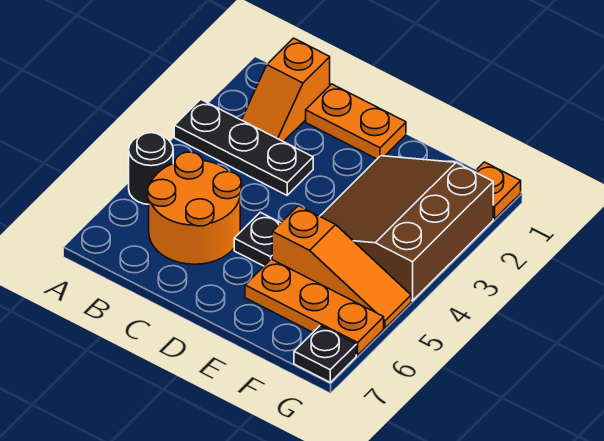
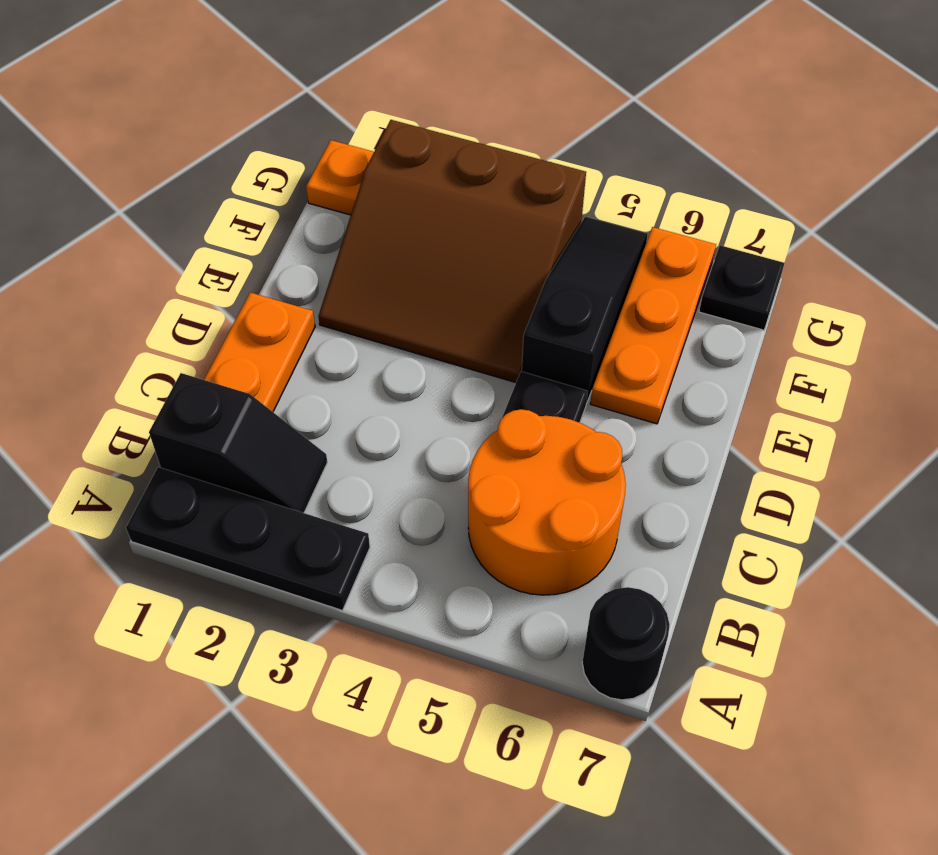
black 1x3 plate [174,99,313,195] -> black 1x3 plate turned to [126,467,370,611]
black 1x1 round brick [129,133,173,204] -> black 1x1 round brick moved to [582,587,670,700]
orange 1x2 slope [242,38,330,142] -> black 1x2 slope [149,373,327,513]
orange 1x3 slope [272,206,411,328] -> black 1x3 slope [522,216,648,403]

